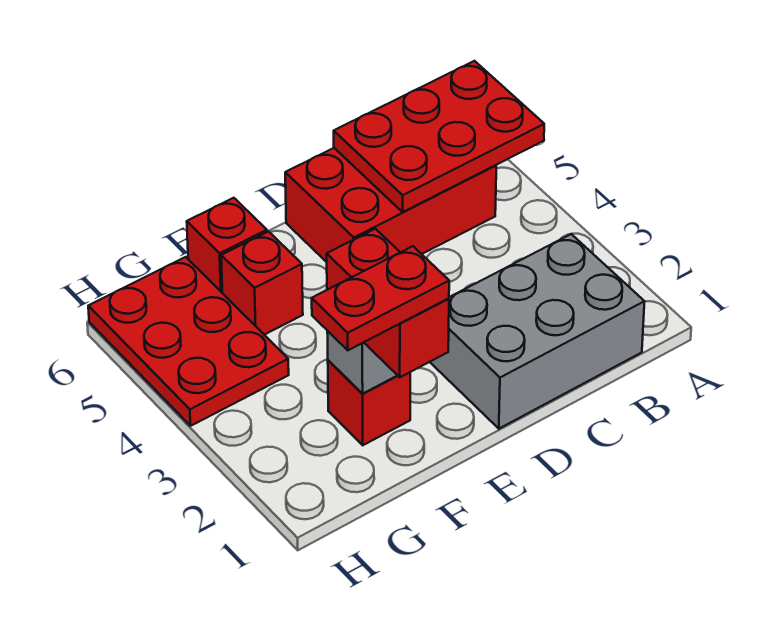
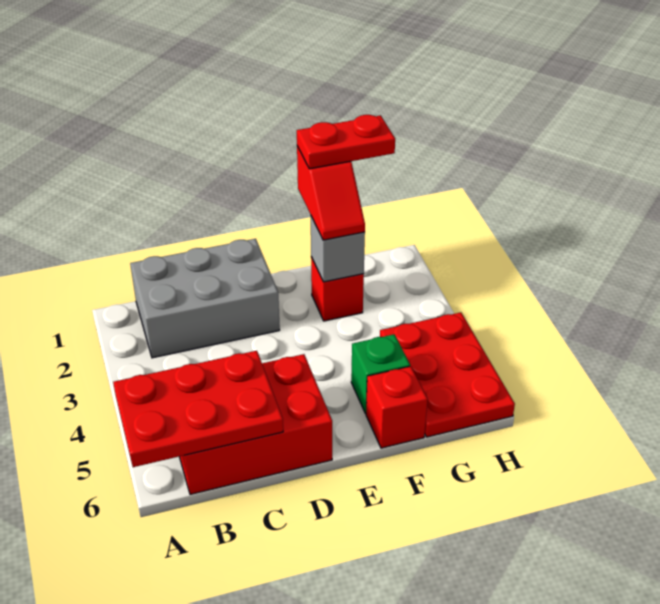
red 1x2 brick [327,229,449,377] -> red 1x2 slope [297,146,365,240]
red 1x1 brick [221,232,303,335] -> green 1x1 brick [351,334,410,414]

